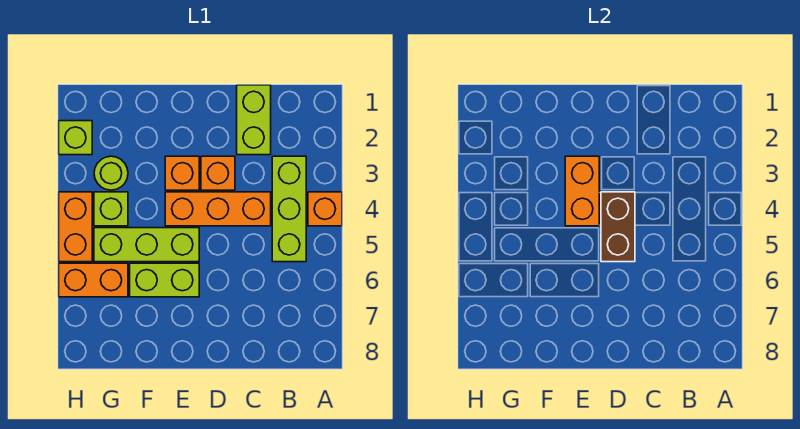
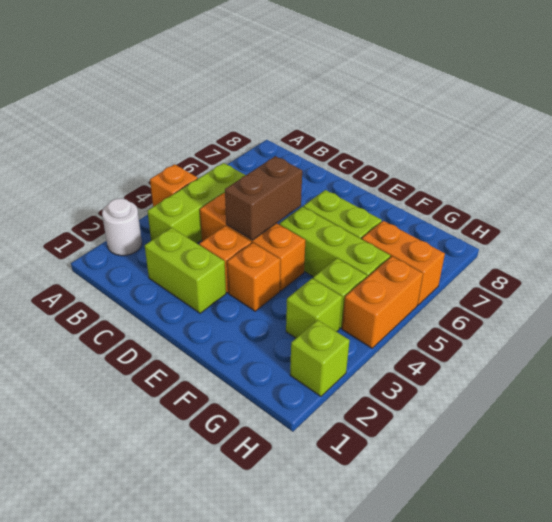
none -> white 1x1 round brick [102,198,142,256]
lime 1x2 brick [237,85,271,155] -> lime 1x2 brick turned to [145,227,226,313]
orange 1x2 brick [565,156,599,226] -> none
lime 1x1 round brick [94,156,128,190] -> lime 1x1 brick [286,279,342,338]

